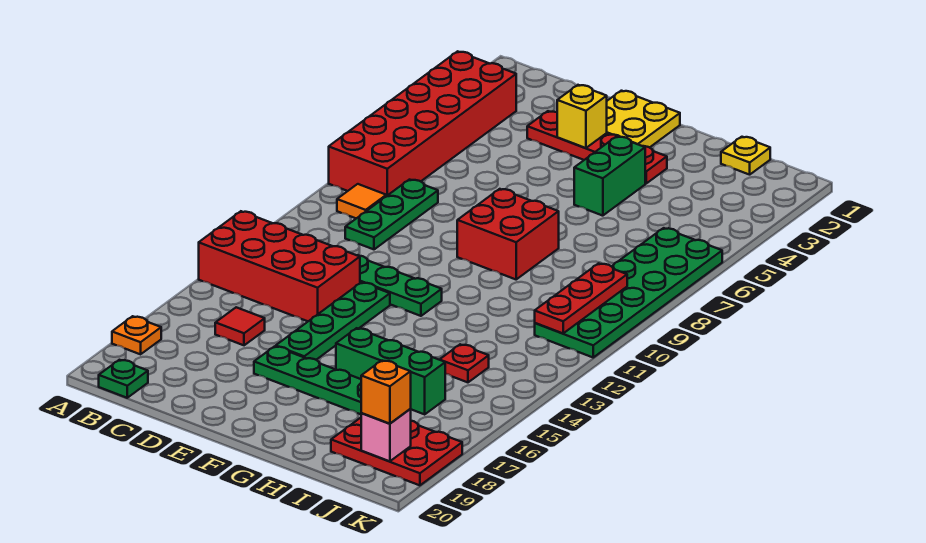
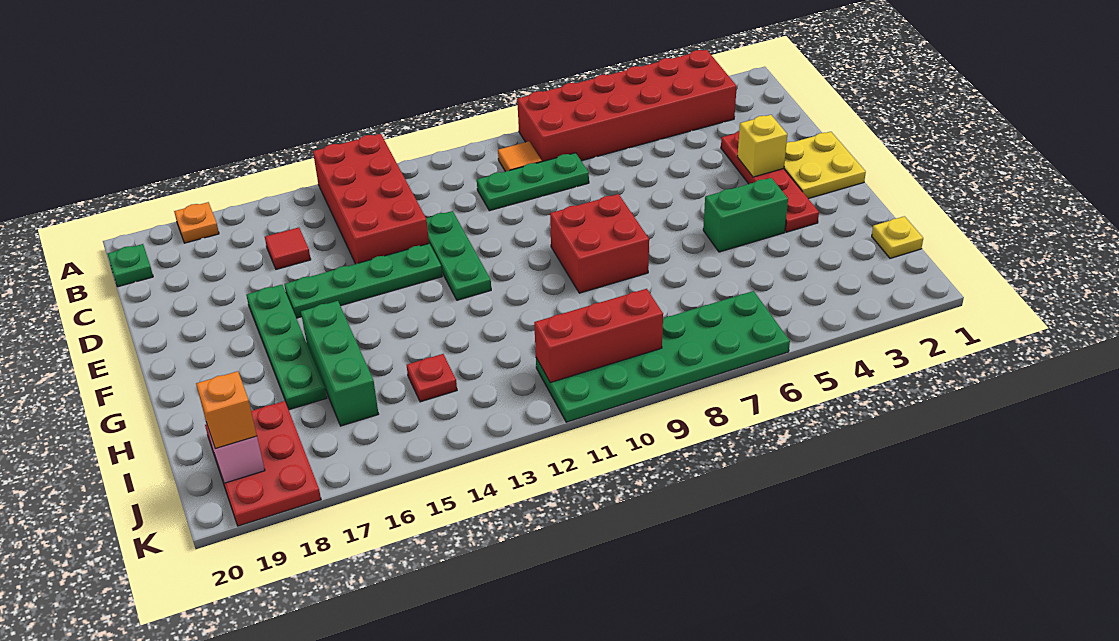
red 1x3 plate [535,263,627,333] -> red 1x3 brick [534,289,663,383]

